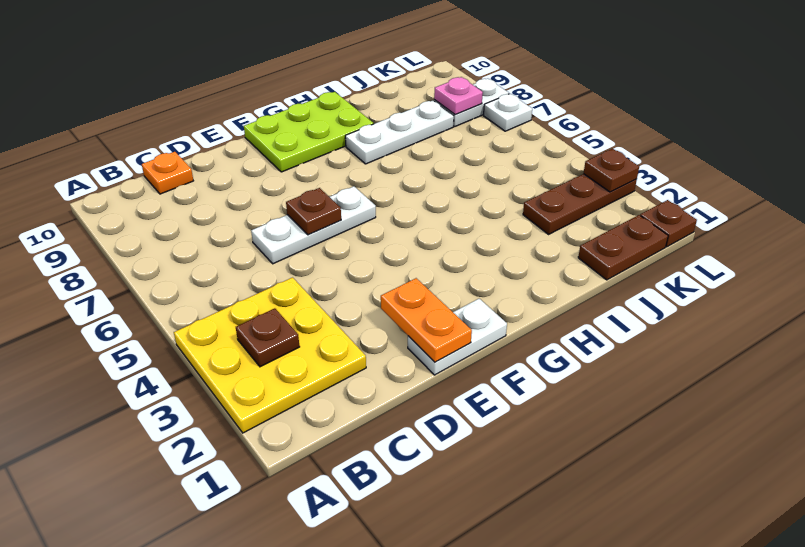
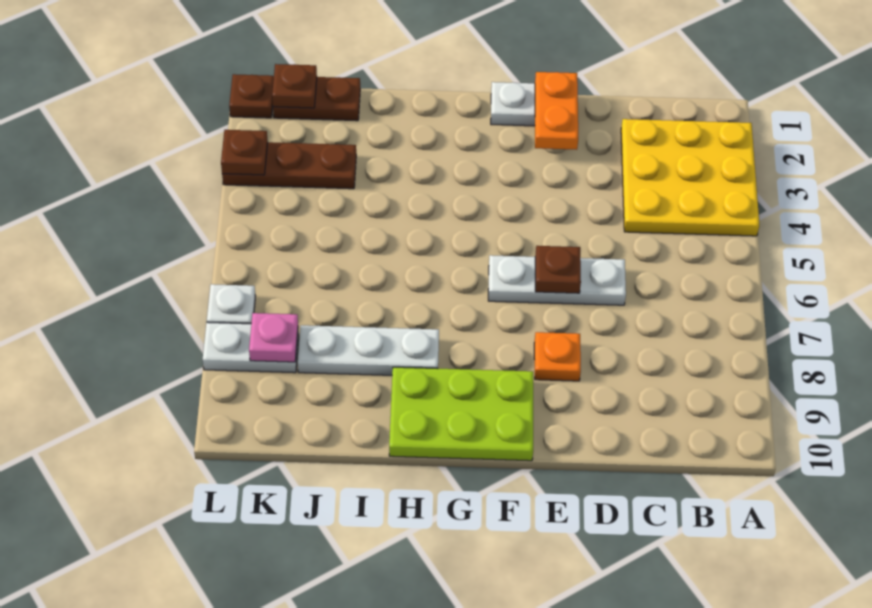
brown 1x1 plate [236,308,300,367] -> brown 1x1 plate moved to [272,64,317,108]
orange 1x1 plate [142,152,193,194] -> orange 1x1 plate moved to [534,332,581,381]

